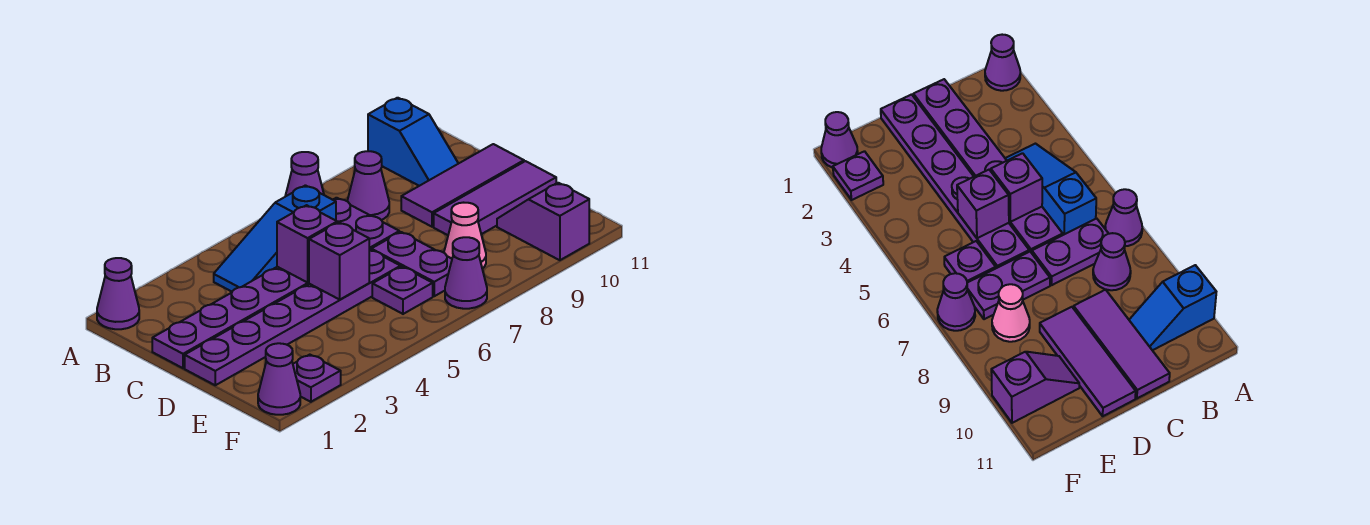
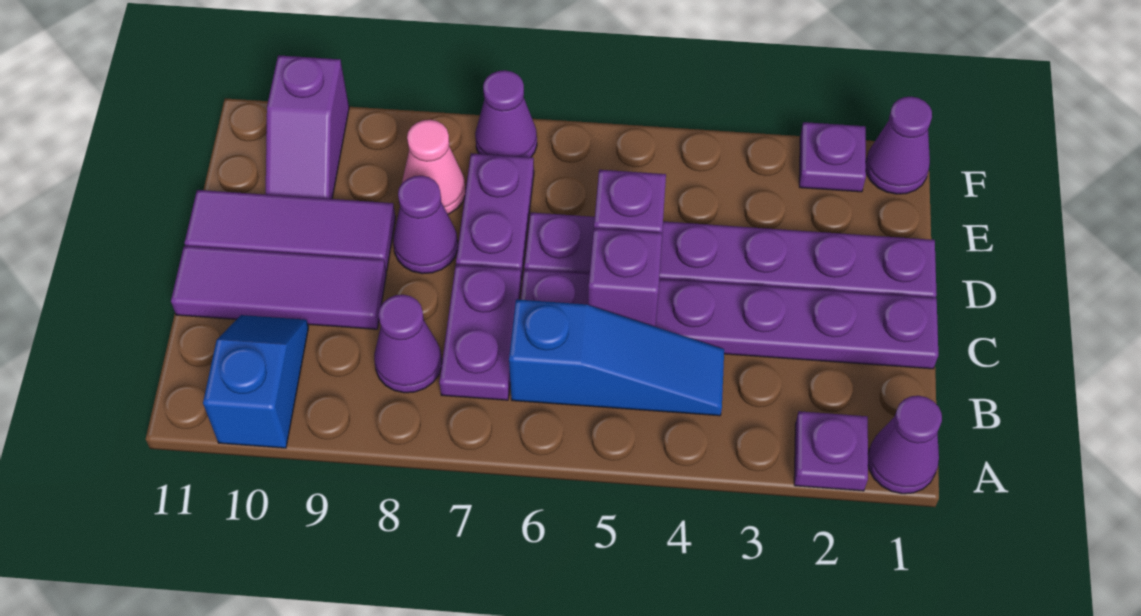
purple 1x1 cone [285,152,324,197] -> purple 1x1 cone moved to [393,176,458,274]
purple 1x1 plate [372,267,433,314] -> purple 1x1 plate moved to [794,411,868,491]

